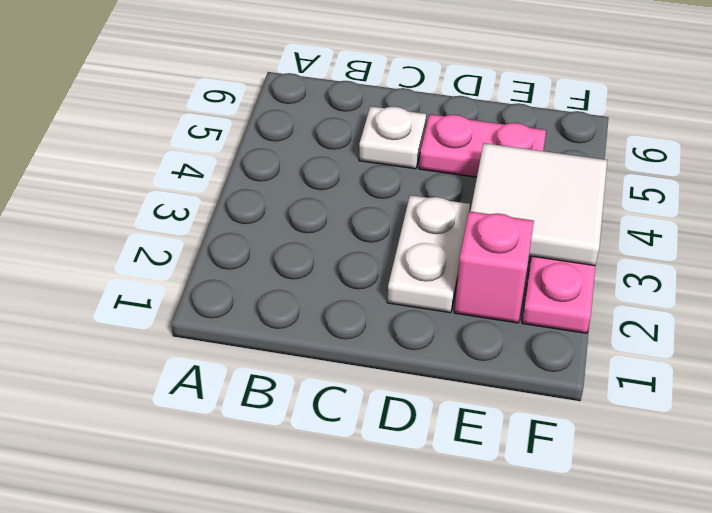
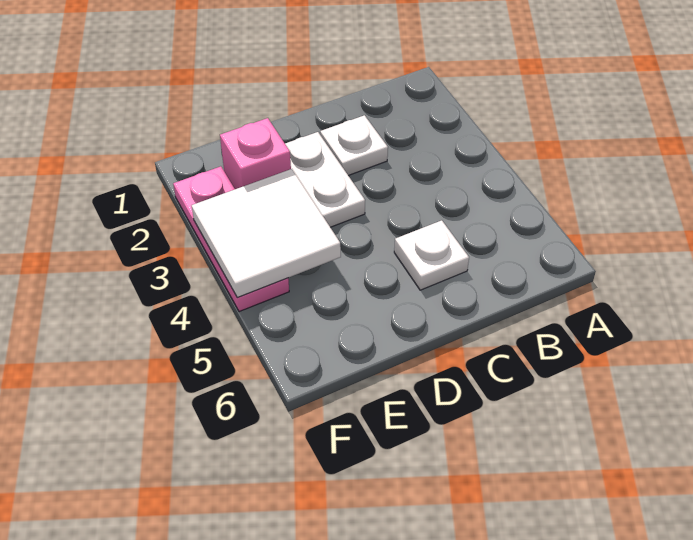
none -> white 1x1 plate [320,115,388,176]
pink 1x2 plate [419,114,546,177] -> none

